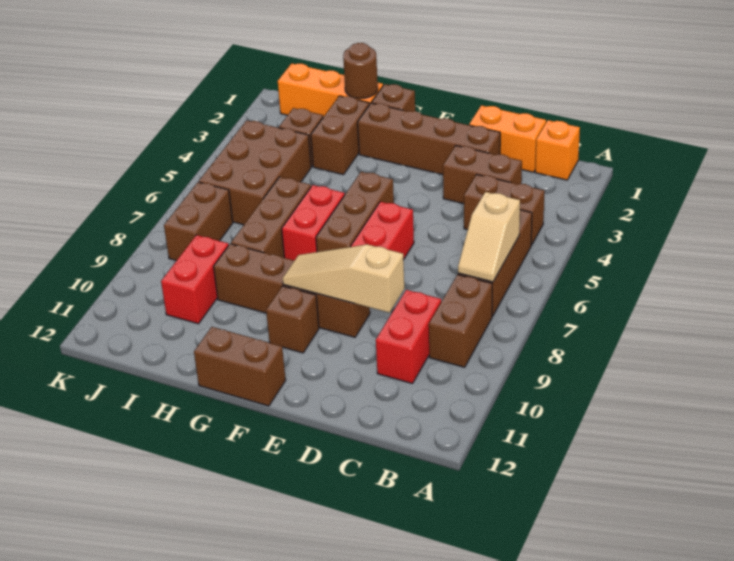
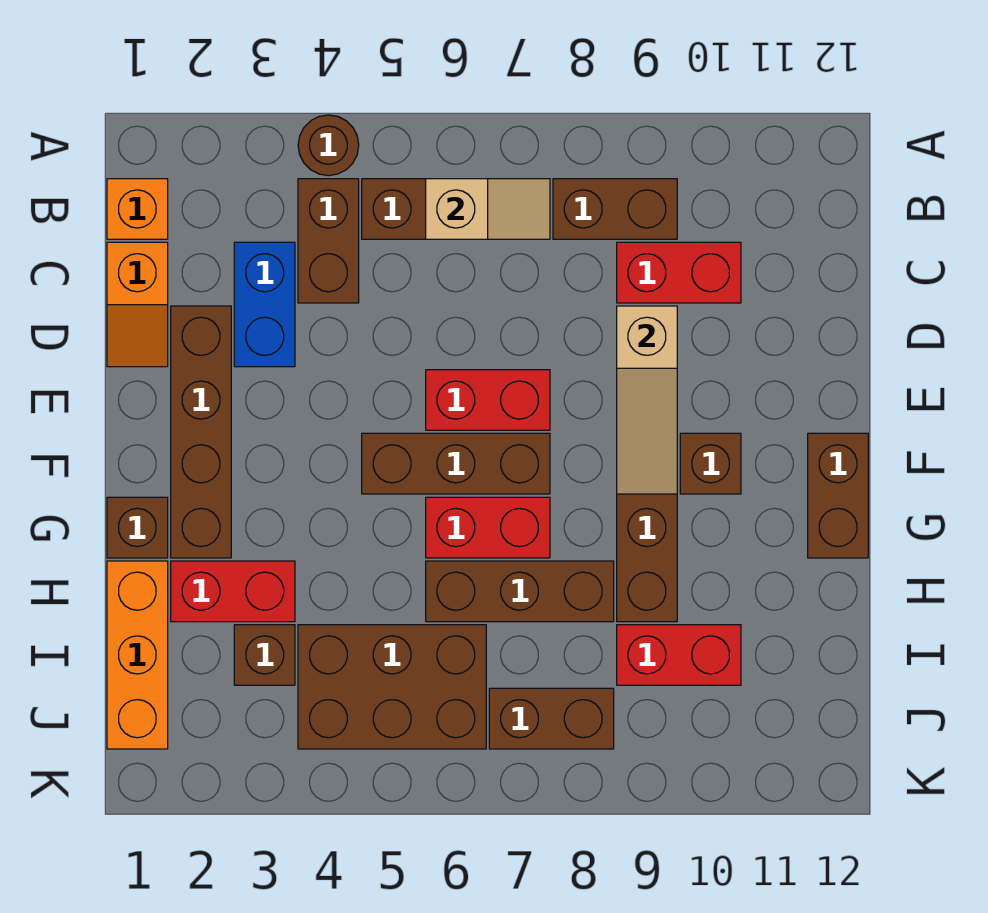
orange 1x2 brick [469,105,546,172] -> orange 1x2 slope [107,242,168,367]
brown 1x2 brick [443,146,522,204] -> blue 1x2 brick [234,242,295,367]
brown 1x1 round brick [343,43,378,99] -> brown 1x1 round brick moved to [298,115,359,176]
brown 1x2 brick [311,96,369,175] -> red 1x2 brick [171,561,295,622]

